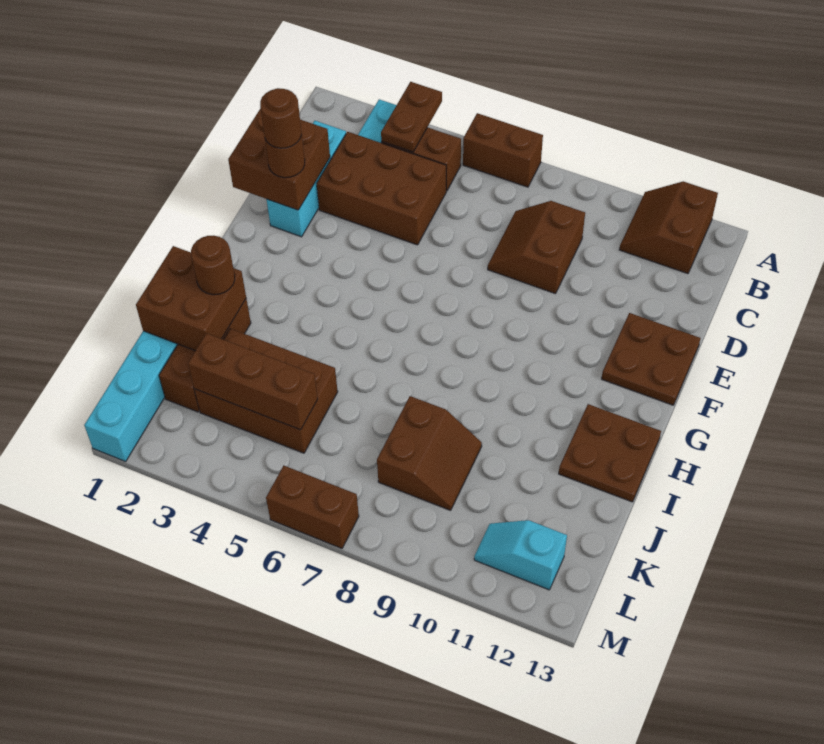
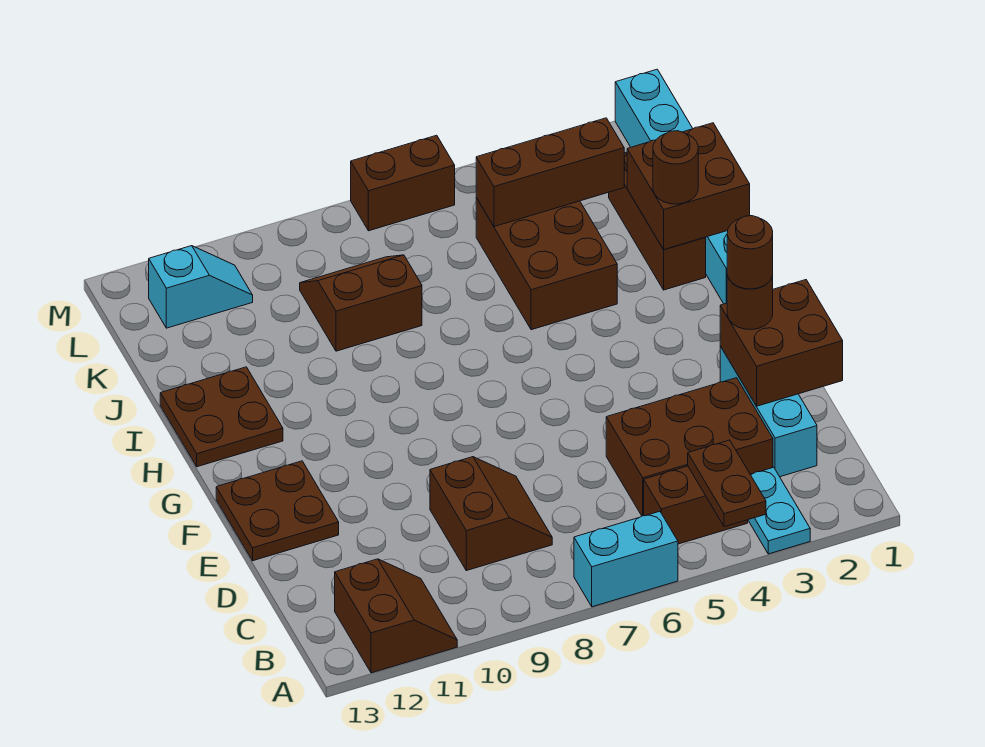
brown 1x2 brick [463,113,543,187] -> cyan 1x2 brick [574,511,678,607]
brown 2x3 brick [194,329,338,453] -> brown 2x3 brick turned to [476,198,617,330]
brown 2x2 slope [377,396,482,510] -> brown 2x2 slope turned to [300,255,422,351]

